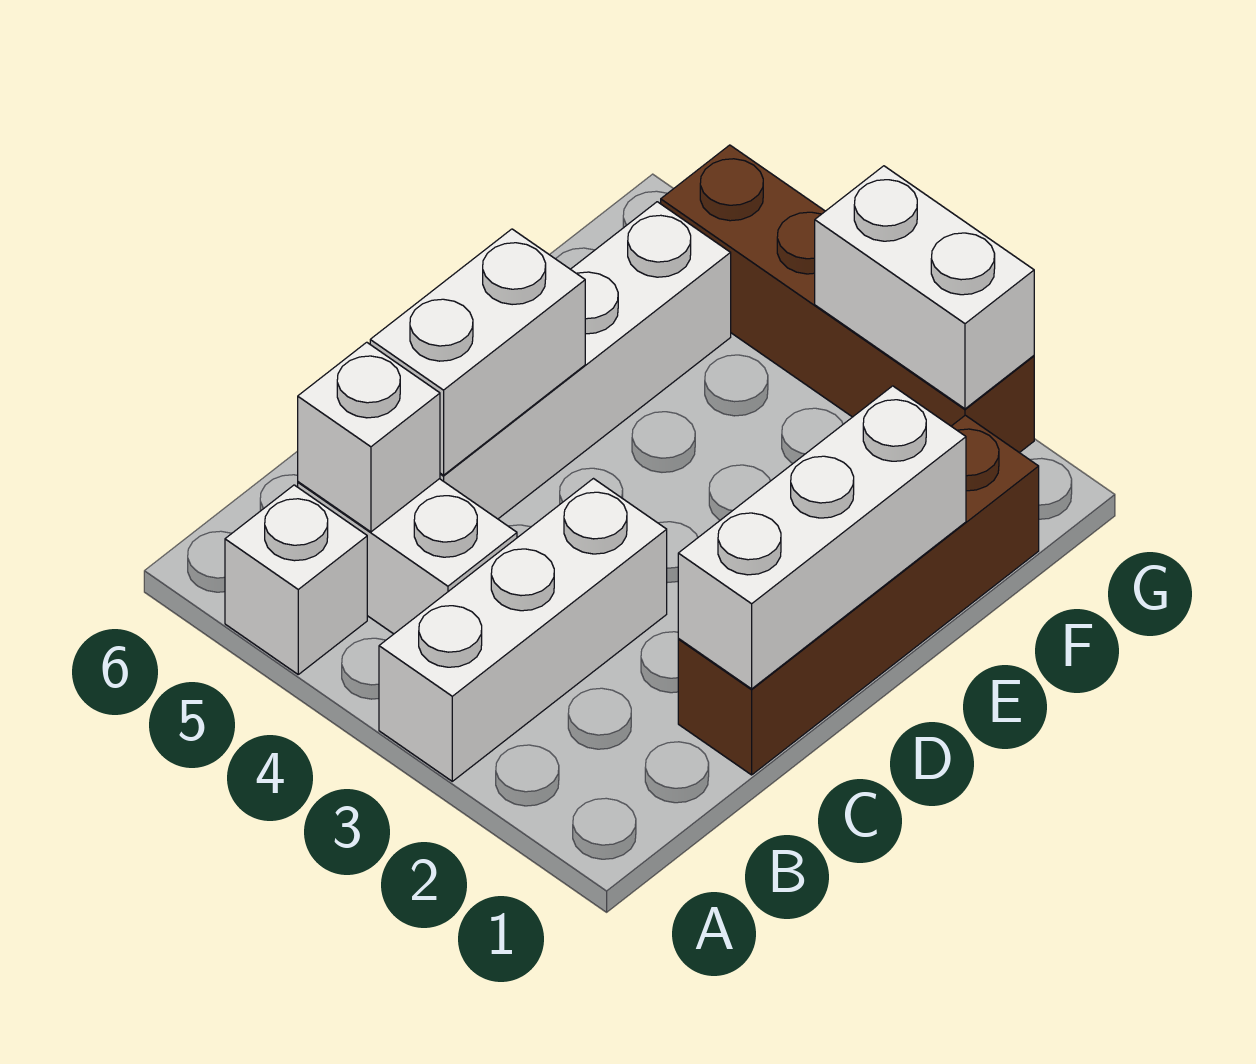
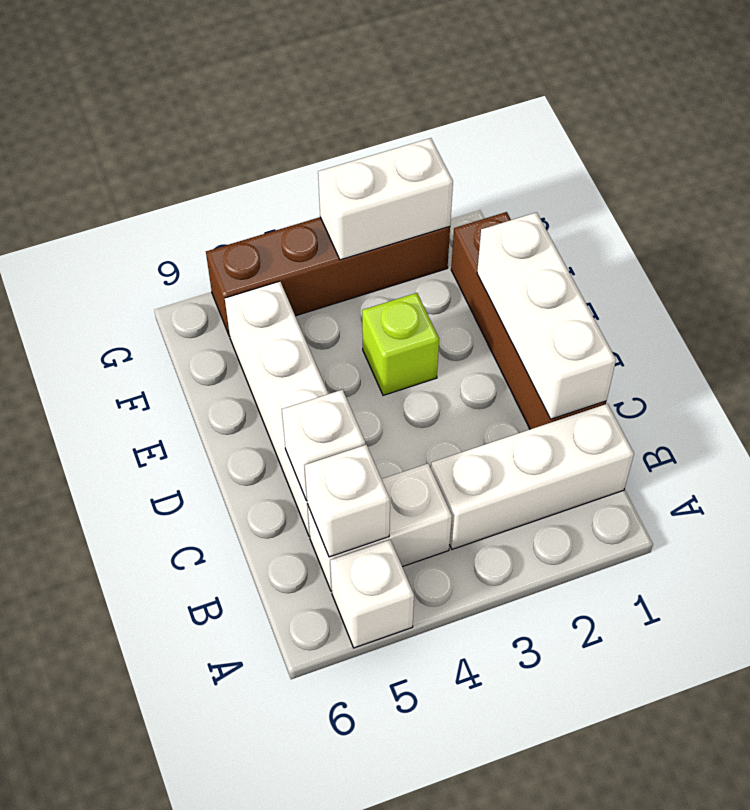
white 1x3 brick [379,479,667,781] -> white 1x3 brick turned to [431,404,634,549]
white 1x2 brick [370,229,585,475] -> white 1x1 brick [282,390,365,501]
none -> lime 1x1 brick [362,293,439,395]

